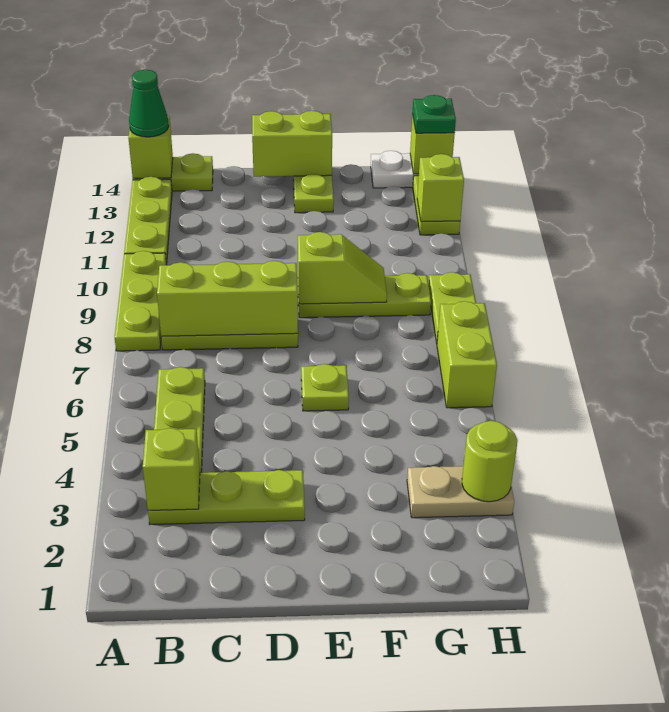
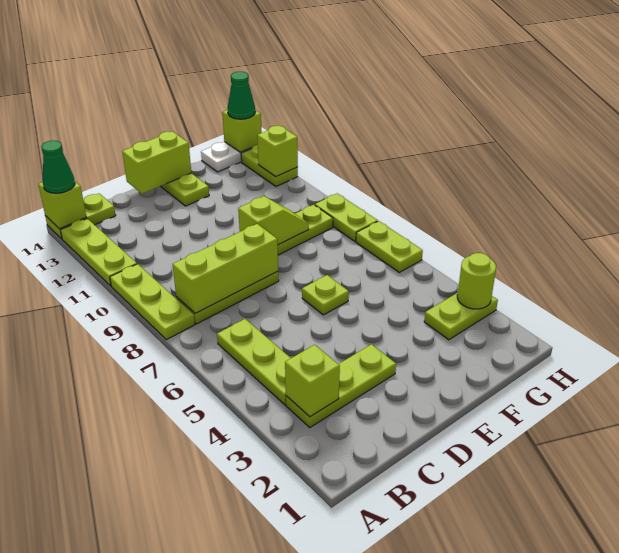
tan 1x2 plate [407,466,514,518] -> lime 1x2 plate [424,293,498,340]
lime 1x2 brick [437,301,497,408] -> lime 1x2 plate [356,221,423,272]
green 1x1 plate [413,95,456,133] -> green 1x1 cone [227,72,255,119]

